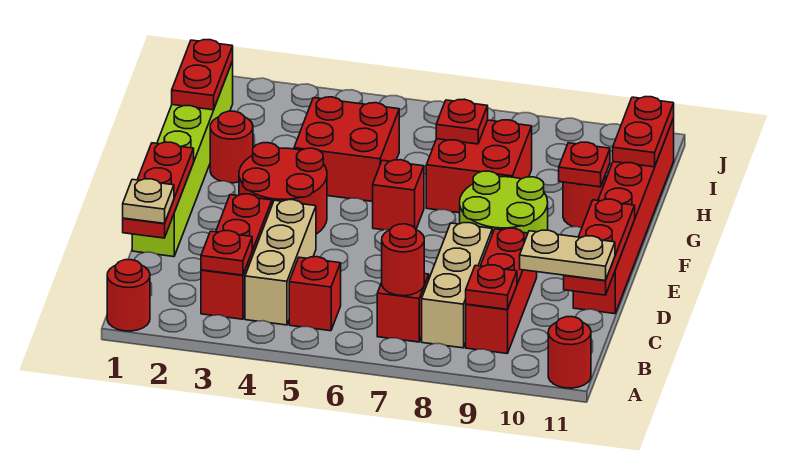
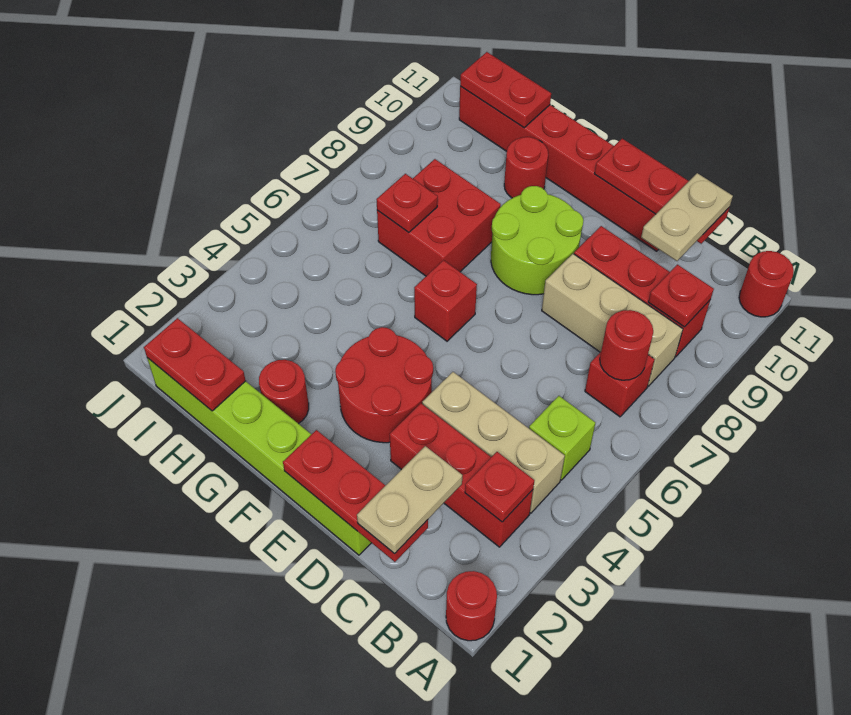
red 1x1 brick [289,257,341,331] -> lime 1x1 brick [529,396,595,480]
tan 1x1 plate [123,179,174,223] -> tan 1x2 plate [357,446,462,554]
red 2x2 brick [294,97,399,201] -> none
red 1x1 plate [559,142,610,187] -> none

